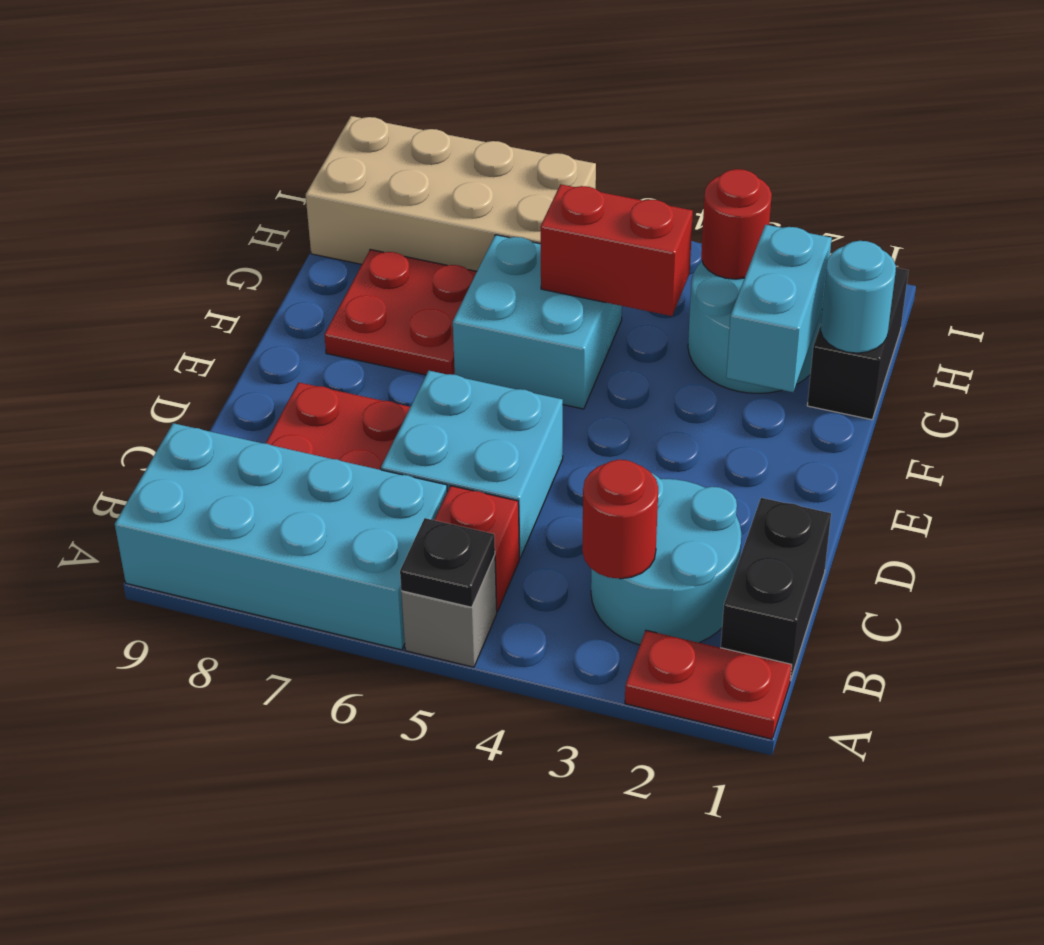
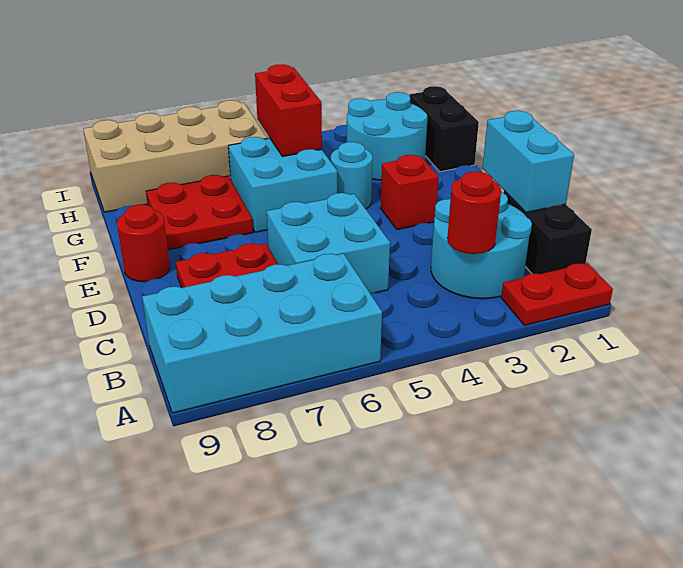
grey 1x1 brick [401,556,497,667] -> none
black 1x1 plate [400,518,495,607] -> none
red 1x1 brick [435,486,519,612] -> red 1x1 brick moved to [381,155,439,230]
cyan 1x2 brick [726,225,832,392] -> cyan 1x2 brick moved to [483,111,574,213]
cyan 1x1 round brick [820,241,896,353] -> cyan 1x1 round brick moved to [331,142,373,209]
red 1x2 brick [540,184,693,316] -> red 1x2 brick turned to [255,64,322,156]
red 1x1 round brick [701,169,772,279] -> red 1x1 round brick moved to [117,205,170,282]

